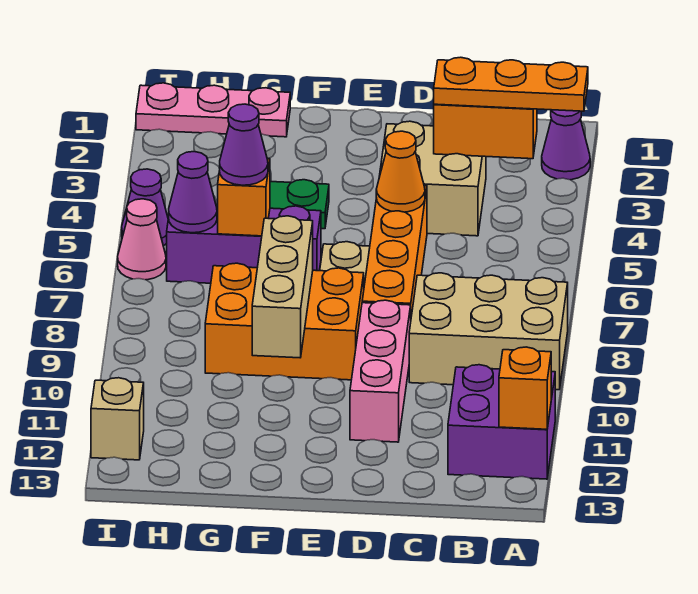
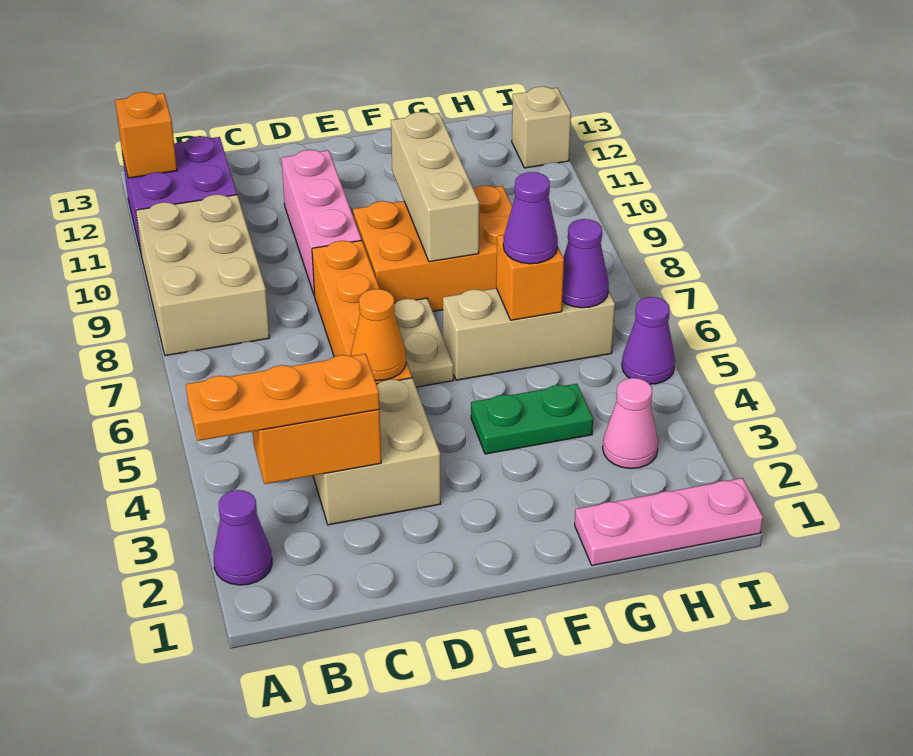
tan 2x3 brick [409,273,568,390] -> tan 2x3 brick turned to [136,194,270,356]
purple 1x3 brick [167,206,321,283] -> tan 1x3 brick [443,288,615,380]
pink 1x1 cone [118,199,166,280] -> pink 1x1 cone moved to [603,378,658,469]

